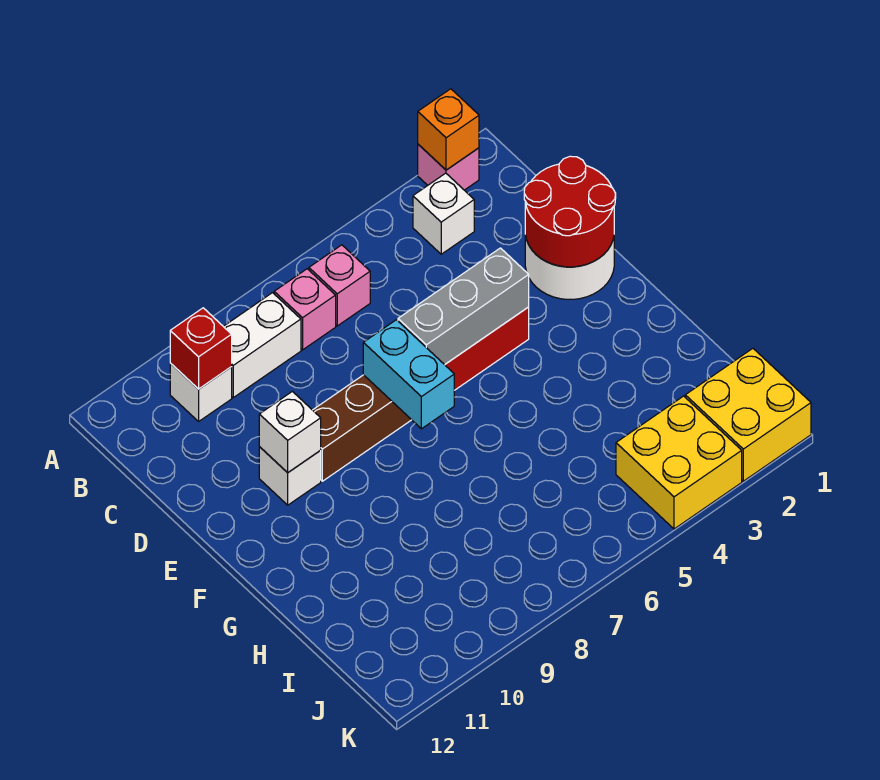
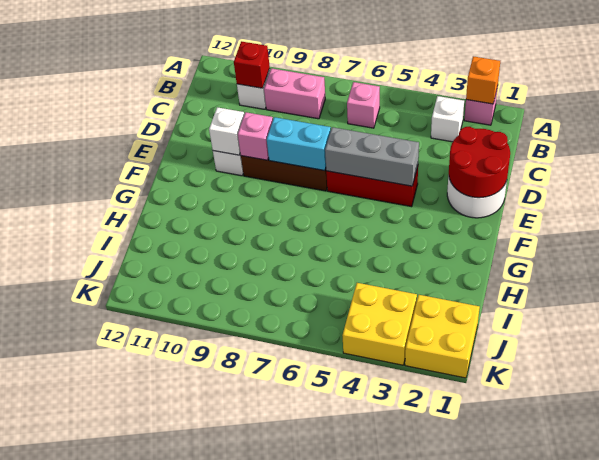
pink 1x1 brick [274,269,336,350] -> pink 1x1 brick moved to [238,112,273,160]
white 1x2 brick [223,293,301,398] -> pink 1x2 brick [264,68,325,119]
cyan 1x2 brick [363,320,454,429] -> cyan 1x2 brick turned to [267,117,331,171]

